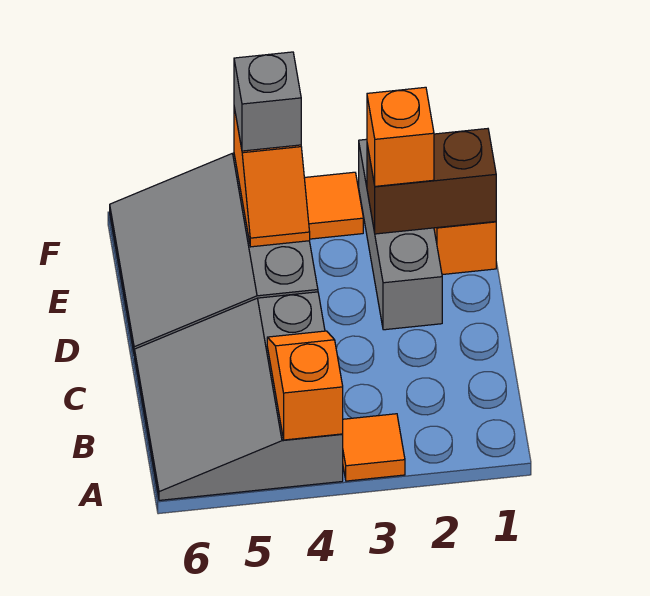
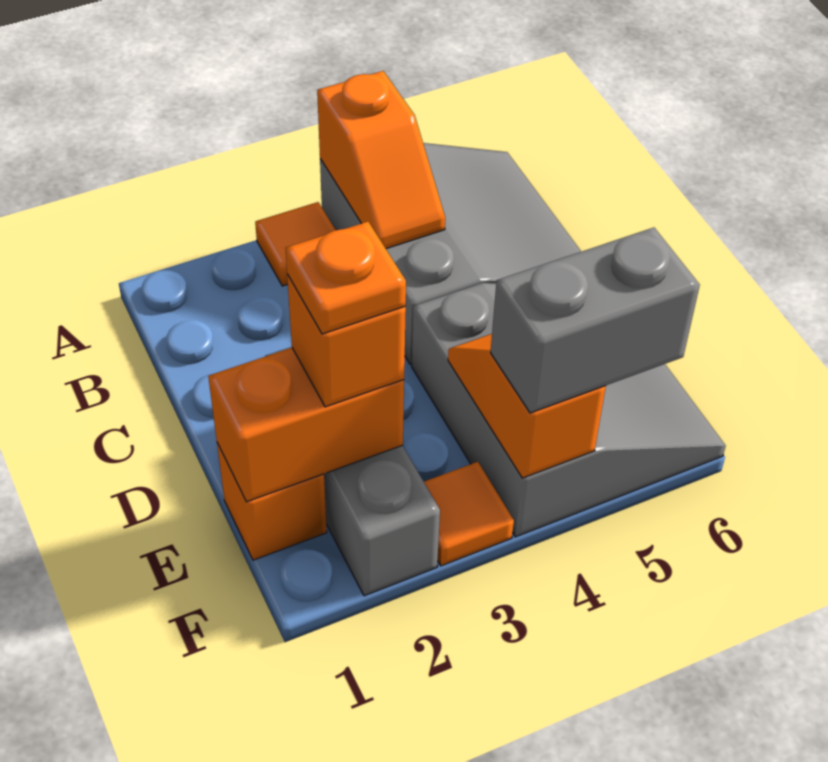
brown 1x2 brick [367,129,496,234] -> orange 1x2 brick [208,348,404,502]
none -> orange 1x1 plate [285,222,406,334]
grey 1x1 brick [234,52,301,151] -> grey 1x2 brick [490,228,700,413]

